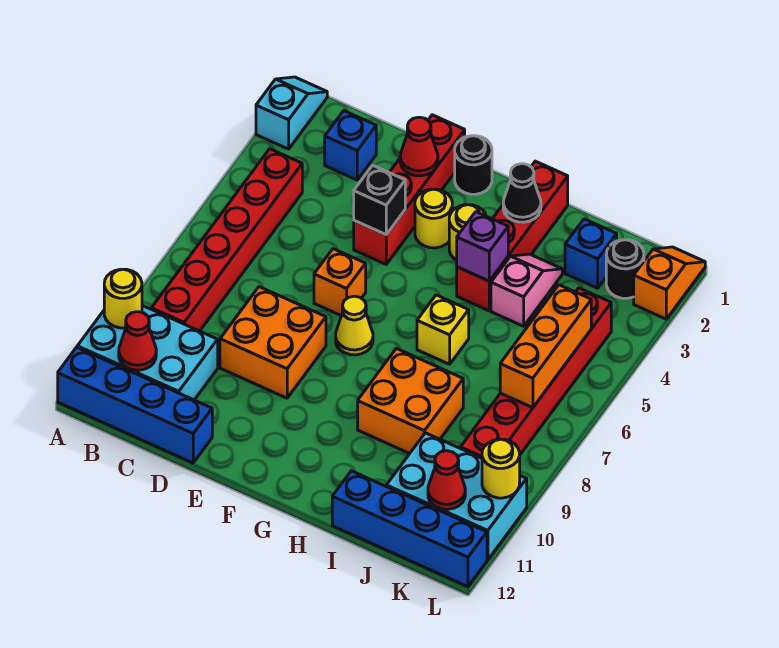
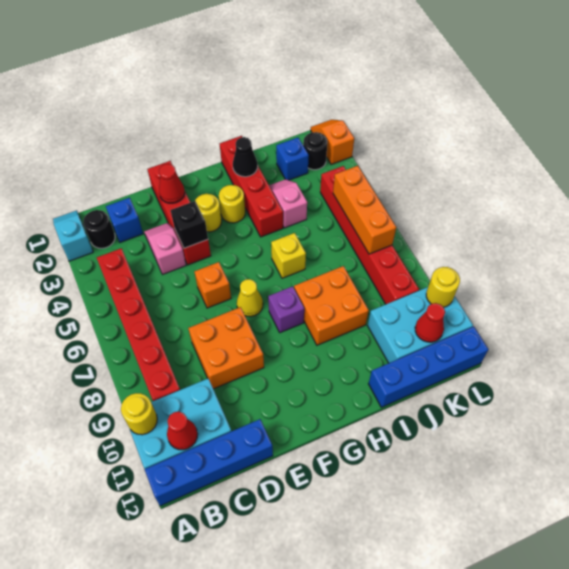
none -> pink 1x2 slope [144,223,186,274]
black 1x1 round brick [455,136,492,194] -> black 1x1 round brick moved to [83,210,115,248]
purple 1x1 brick [457,212,508,281] -> purple 1x1 brick moved to [268,286,304,333]

